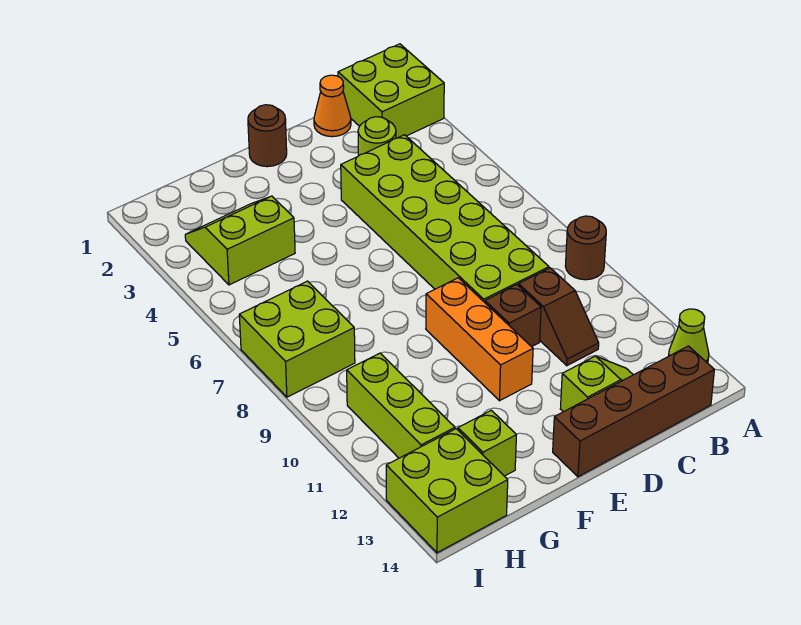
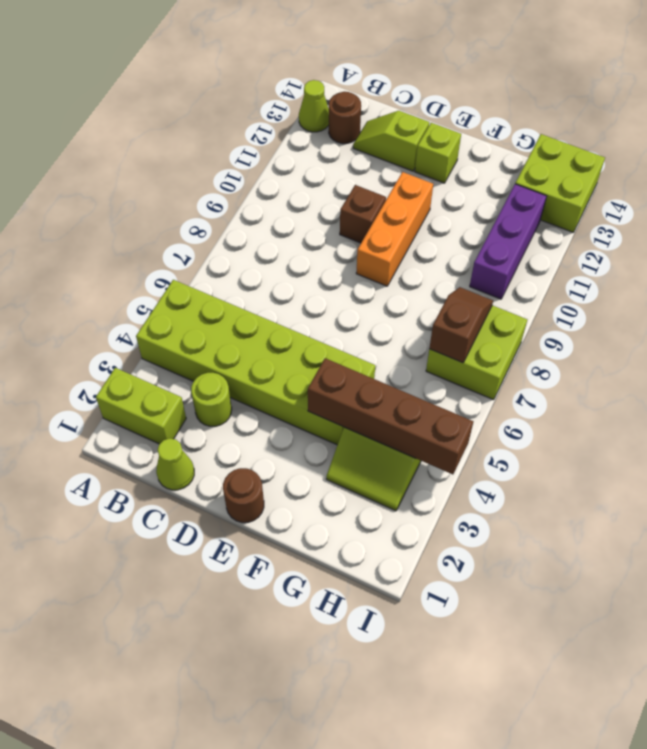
lime 2x2 brick [338,44,444,138] -> lime 1x2 brick [96,368,186,444]
brown 1x1 round brick [565,216,606,280] -> brown 1x1 round brick moved to [329,92,361,144]
brown 1x4 brick [553,346,714,477] -> brown 1x4 brick moved to [308,358,473,474]
orange 1x1 cone [314,75,351,137] -> lime 1x1 cone [156,438,194,490]
lime 2x6 brick [341,135,549,302] -> lime 2x6 brick turned to [136,280,375,445]
brown 1x2 slope [518,268,599,366] -> brown 1x2 slope moved to [429,287,493,363]
lime 1x1 brick [458,410,516,476] -> lime 1x1 brick moved to [415,123,461,183]
lime 1x3 brick [347,353,455,458] -> purple 1x3 brick [470,184,547,299]

